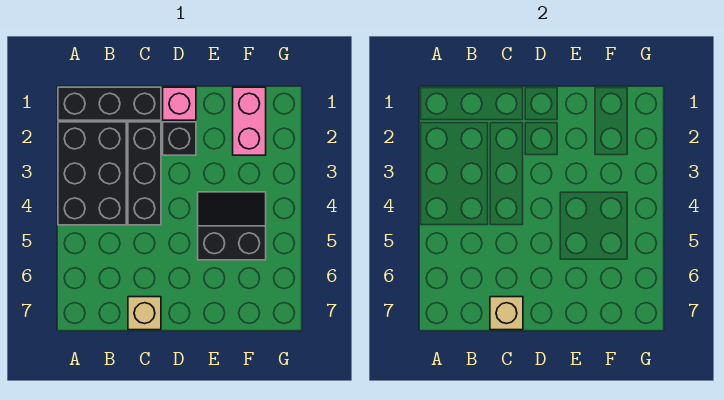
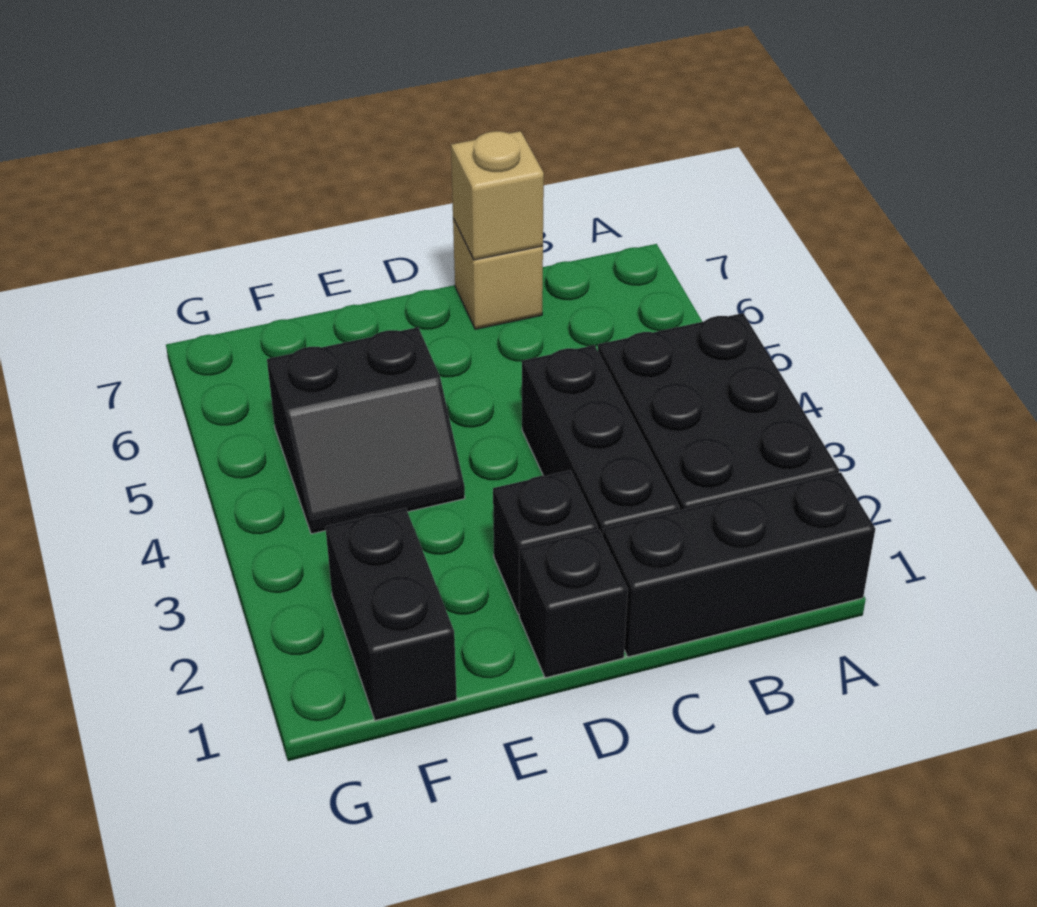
pink 1x1 brick [163,87,196,120] -> black 1x1 brick [519,530,628,678]
pink 1x2 brick [233,87,266,155] -> black 1x2 brick [326,508,457,721]

